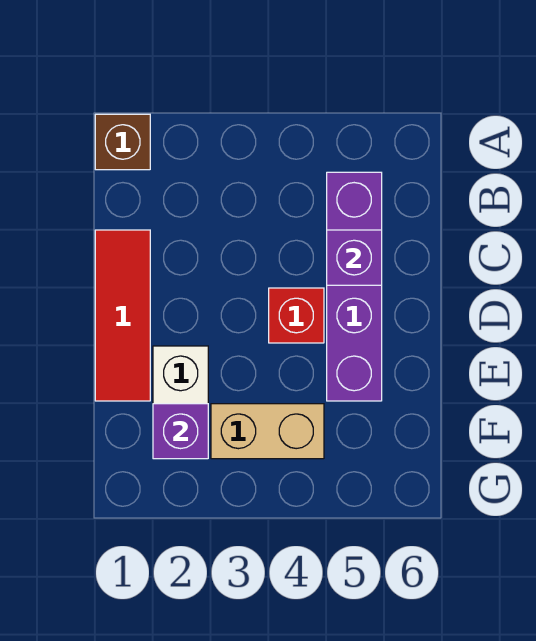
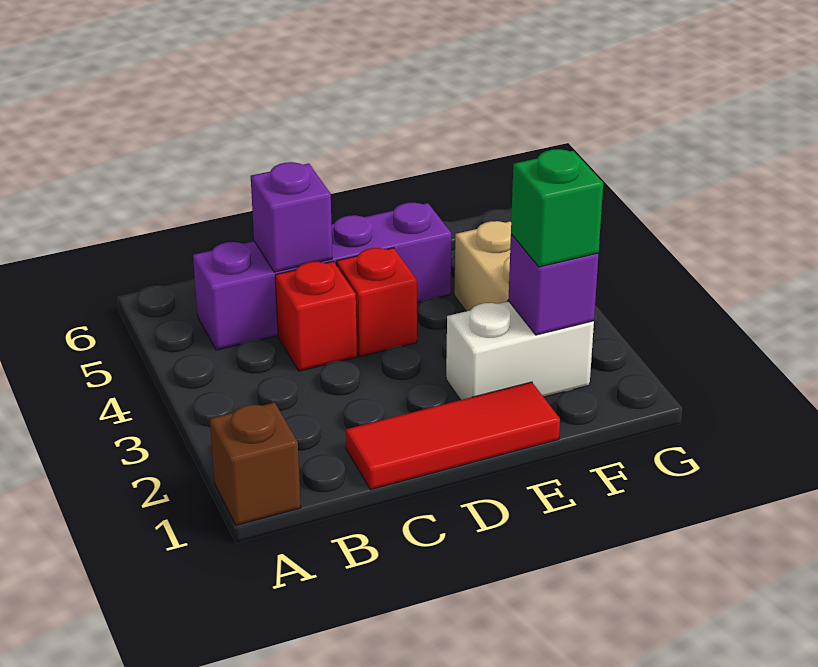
none -> red 1x1 brick [275,261,357,371]
none -> green 1x1 brick [511,149,603,267]

